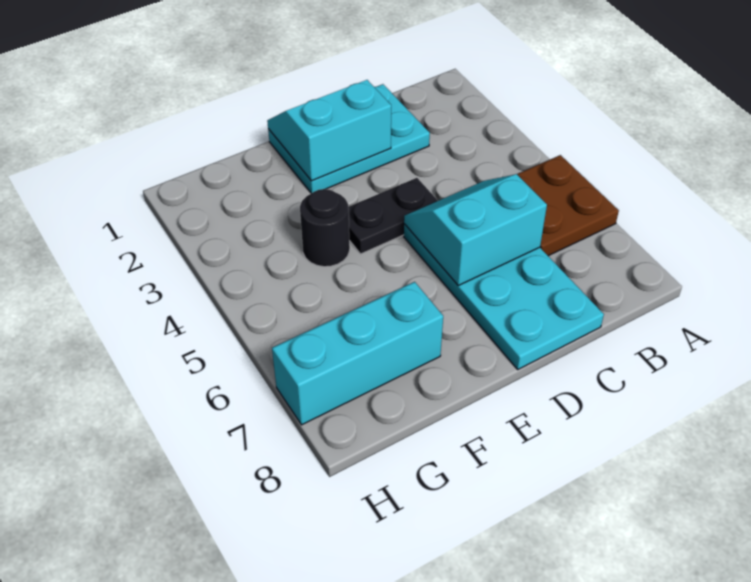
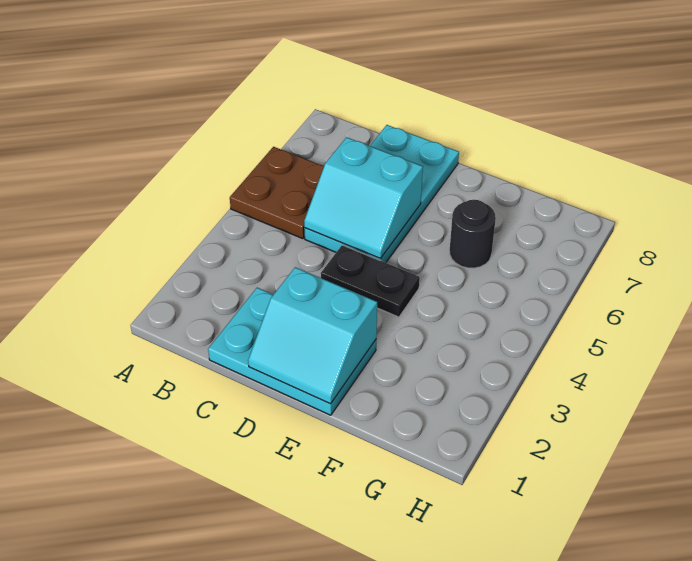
black 1x1 round brick [300,189,350,267] -> black 1x1 round brick moved to [450,200,496,268]
cyan 1x3 brick [272,282,443,425] -> none

